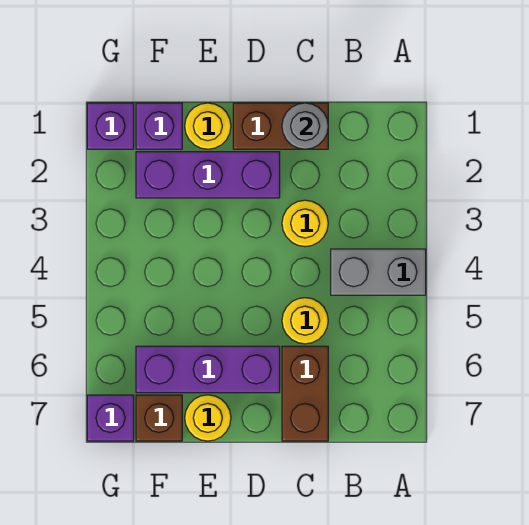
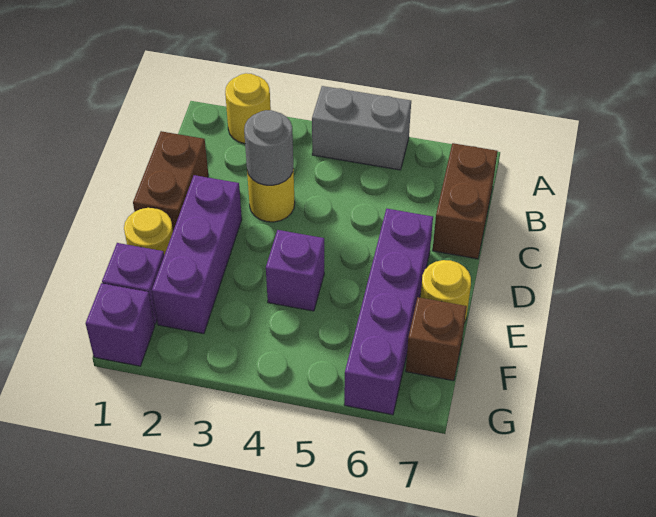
grey 1x2 brick [331,249,426,295] -> grey 1x2 brick turned to [312,86,411,170]
grey 1x1 round brick [282,103,328,149] -> grey 1x1 round brick moved to [244,110,293,185]
yellow 1x1 round brick [282,298,328,344] -> yellow 1x1 round brick moved to [225,73,271,144]
brown 1x2 brick [282,346,328,441] -> brown 1x2 brick turned to [433,143,498,259]
purple 1x3 brick [136,346,280,393] -> purple 1x4 brick [344,209,433,415]
purple 1x1 brick [87,395,134,441] -> purple 1x1 brick moved to [266,230,324,311]

